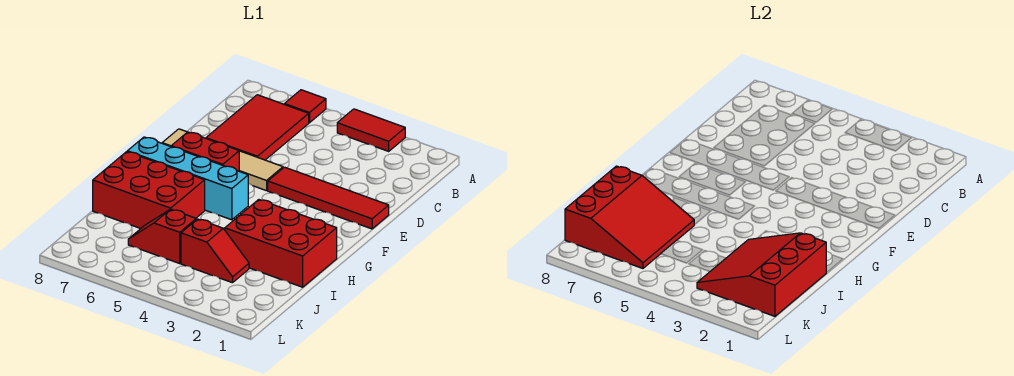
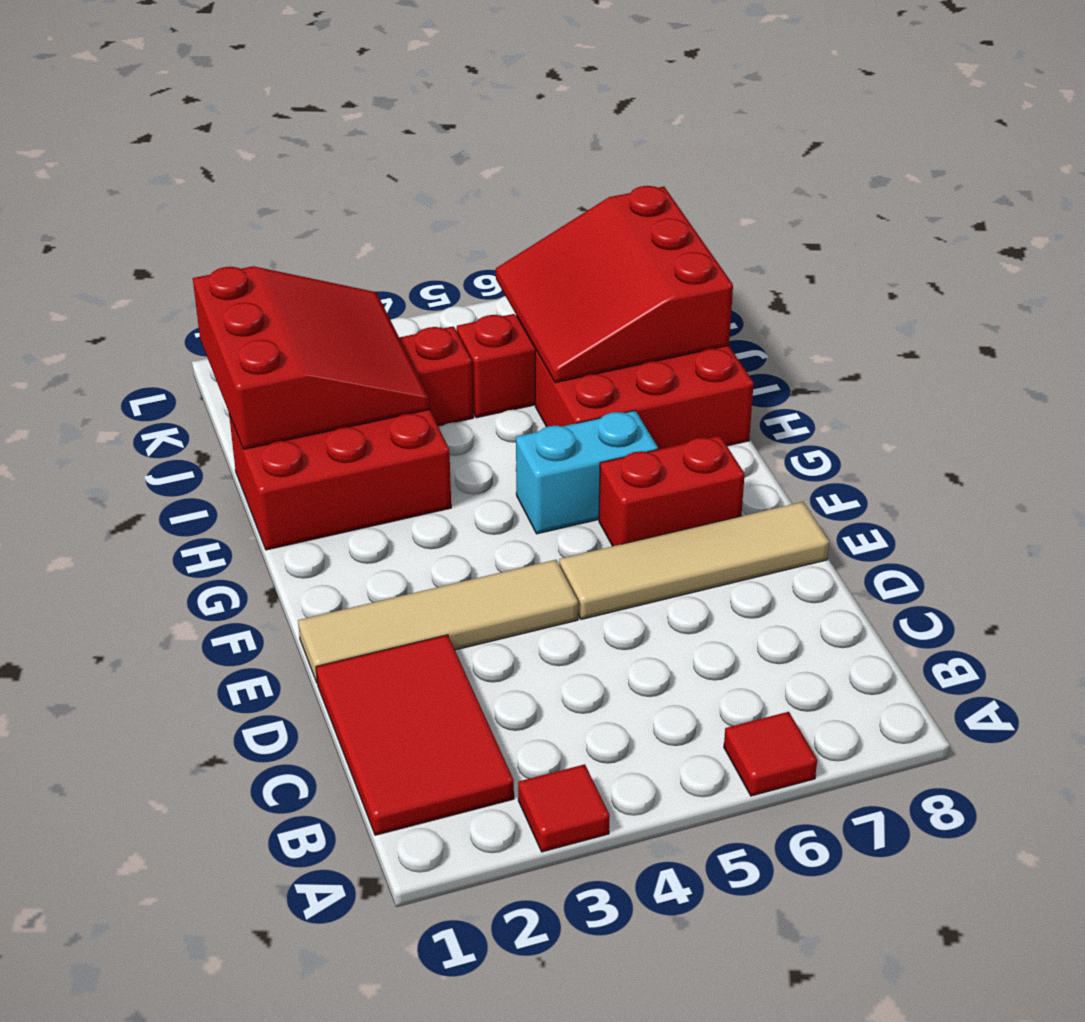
red 1x2 tile [337,109,405,151] -> red 1x1 tile [518,764,610,852]
red 2x3 tile [206,95,309,160] -> red 2x3 tile moved to [316,635,514,835]
red 1x4 tile [268,167,389,229] -> tan 1x4 tile [298,560,578,682]
cyan 1x4 brick [127,137,248,220] -> cyan 1x2 brick [516,410,658,534]

